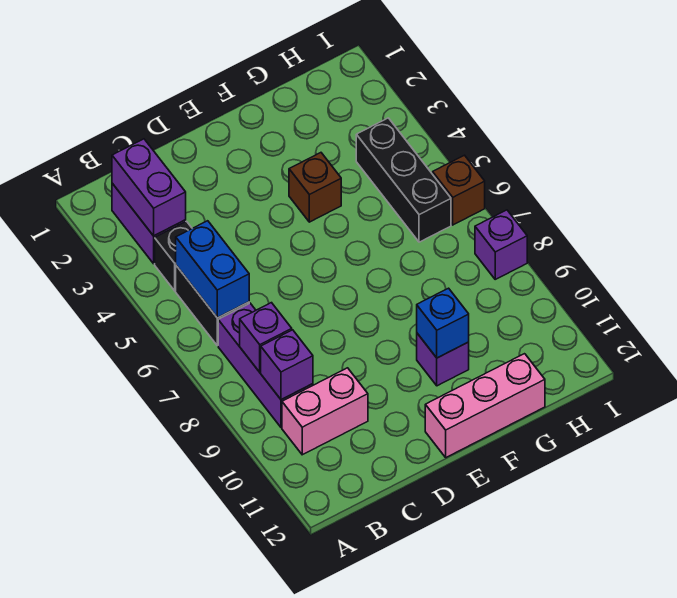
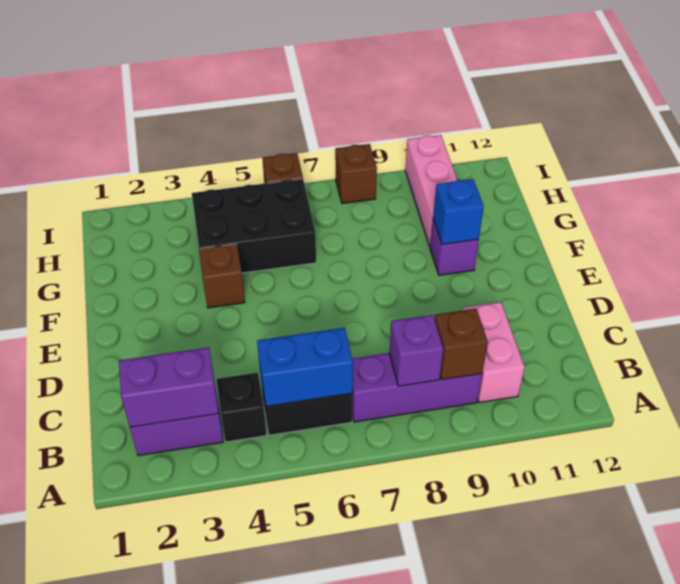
purple 1x1 brick [261,330,313,400] -> brown 1x1 brick [435,309,488,380]
pink 1x3 brick [425,354,545,457] -> pink 1x3 brick moved to [405,135,457,246]
black 1x3 brick [356,118,451,242] -> black 2x3 brick [192,179,316,273]
purple 1x1 brick [475,210,527,279] -> brown 1x1 brick [335,144,377,204]

